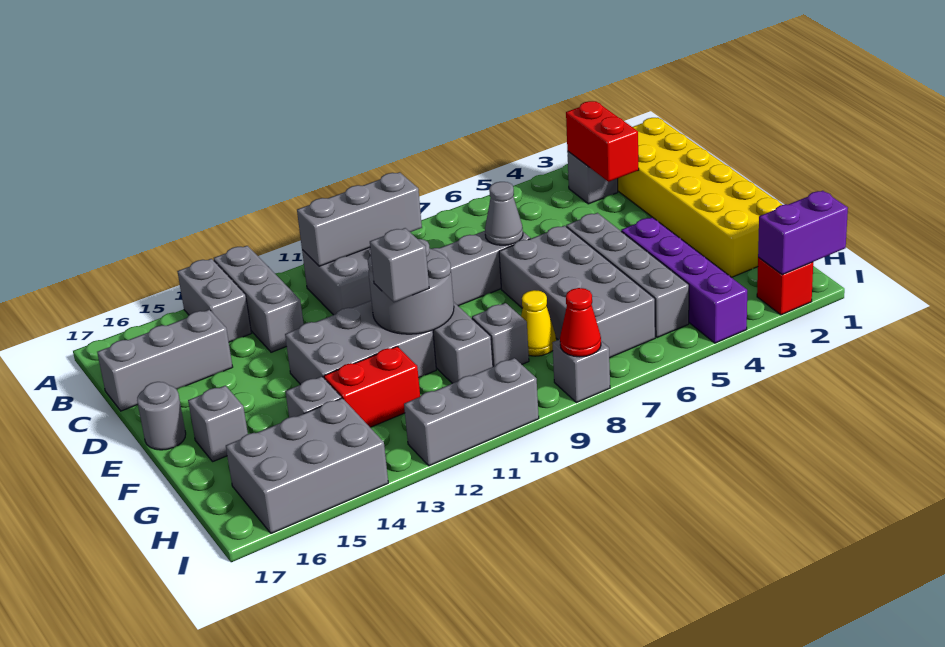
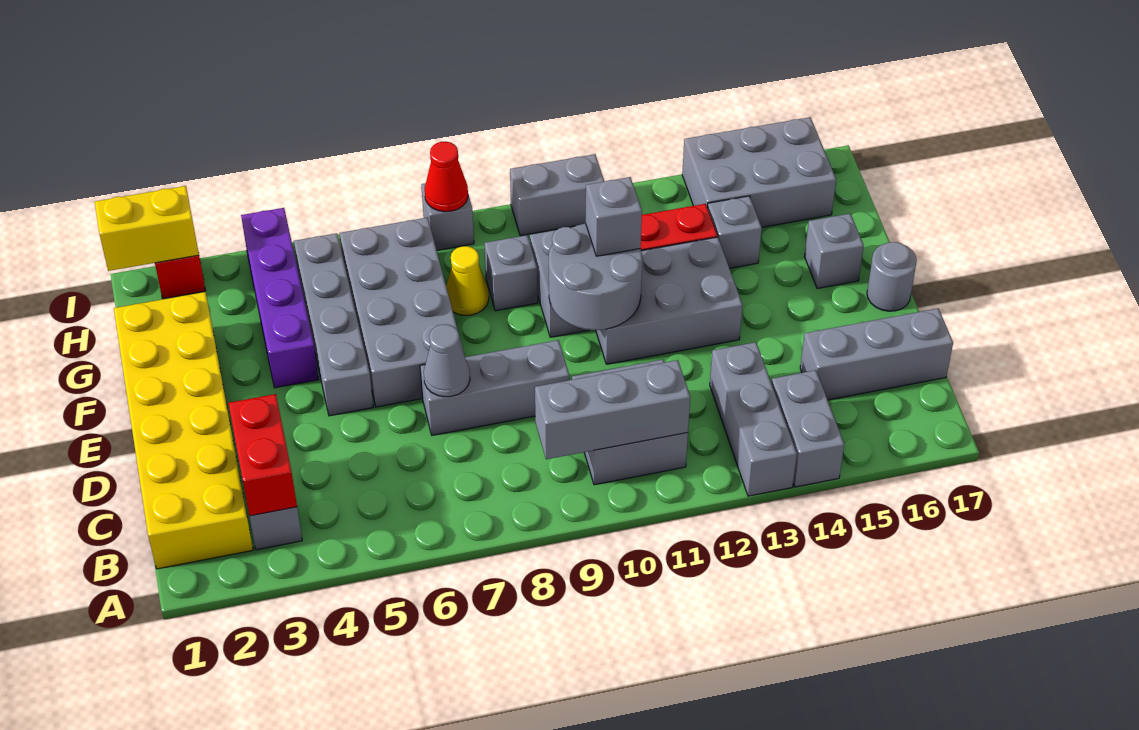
purple 1x2 brick [758,191,848,275] -> yellow 1x2 brick [95,186,199,271]
grey 1x3 brick [404,358,539,466] -> grey 1x2 brick [510,154,604,236]

